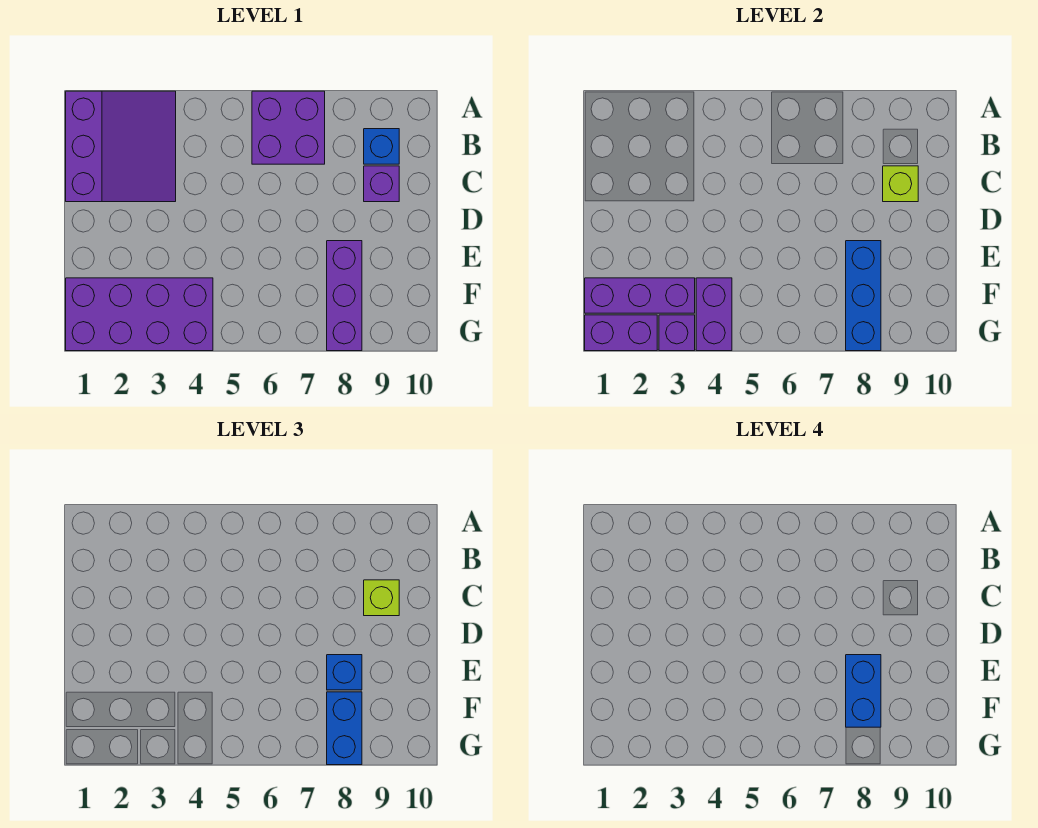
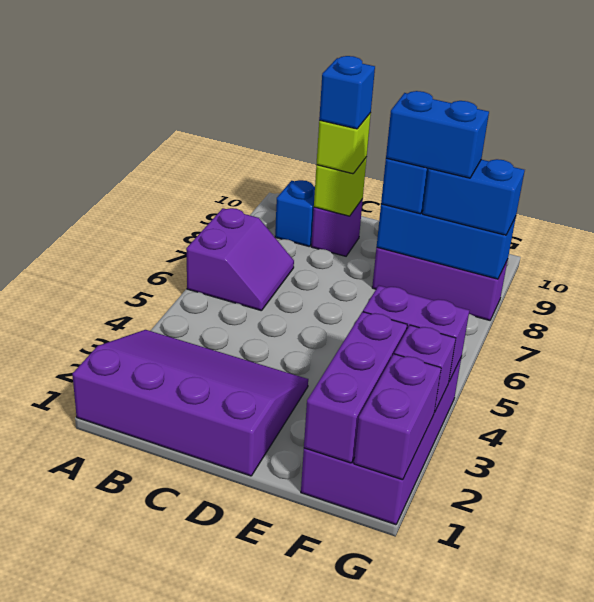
purple 3x3 slope [66,91,176,202] -> purple 3x4 slope [72,330,308,476]
purple 2x2 brick [252,91,325,164] -> purple 2x2 slope [186,208,294,311]
none -> blue 1x1 brick [319,56,375,129]

